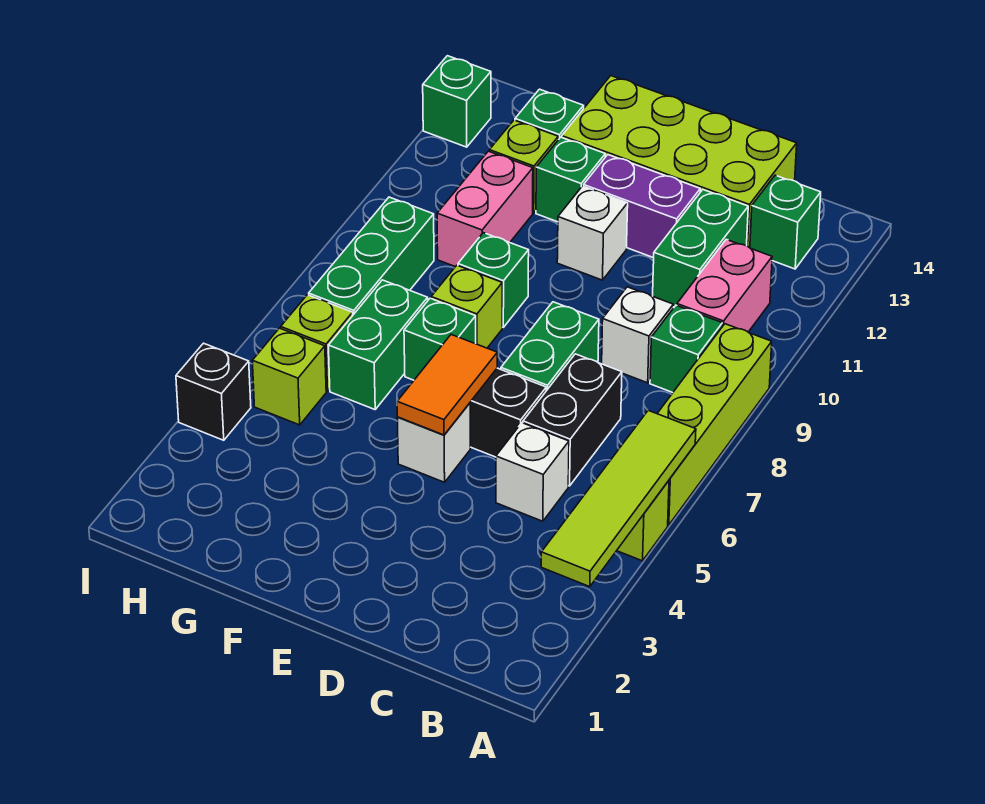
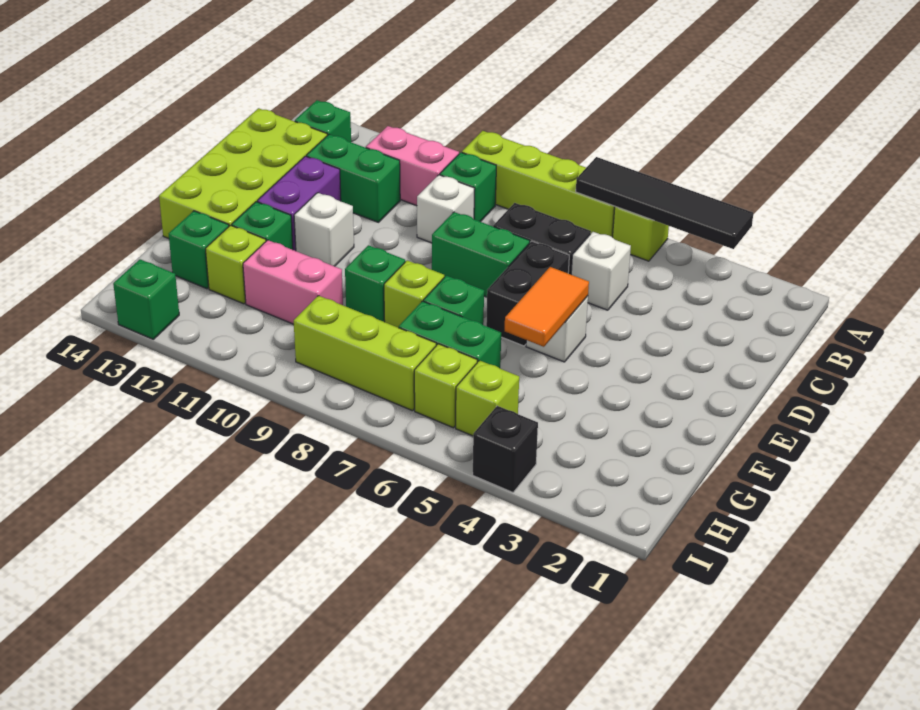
lime 1x4 tile [541,410,696,587] -> black 1x4 tile [576,157,753,249]
orange 1x2 tile [397,335,497,435] -> orange 1x2 tile turned to [505,267,589,347]
green 1x3 brick [309,197,434,315] -> lime 1x3 brick [294,296,436,411]

